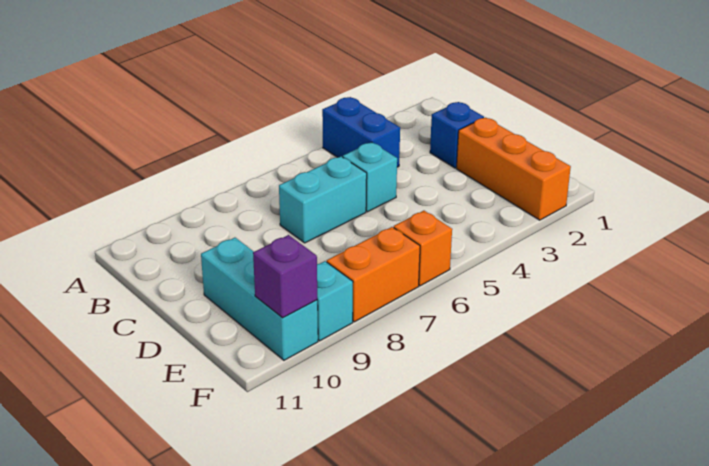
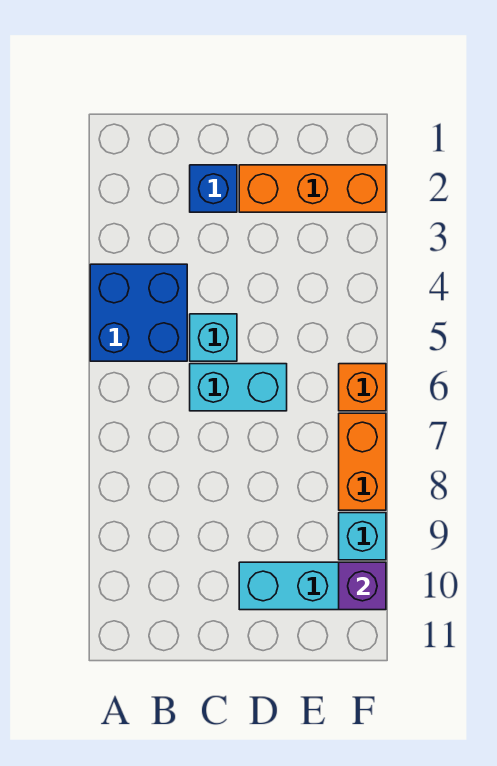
blue 1x2 brick [322,97,400,167] -> blue 2x2 brick [90,264,187,361]
cyan 1x2 brick [279,156,367,243] -> cyan 1x2 brick turned to [190,364,287,411]

